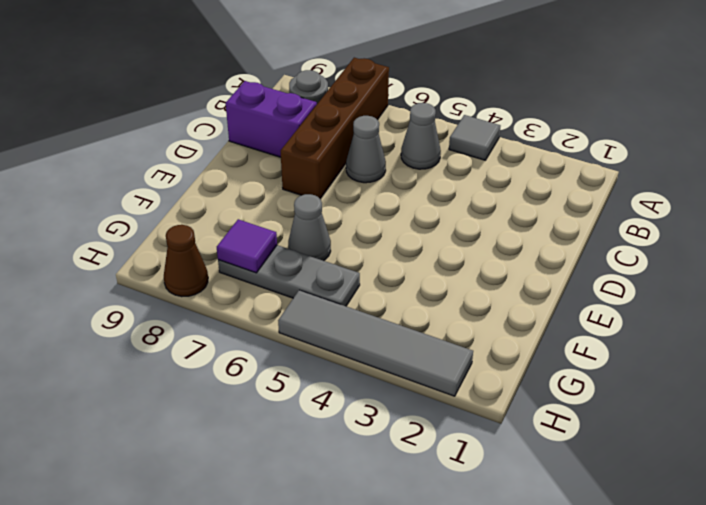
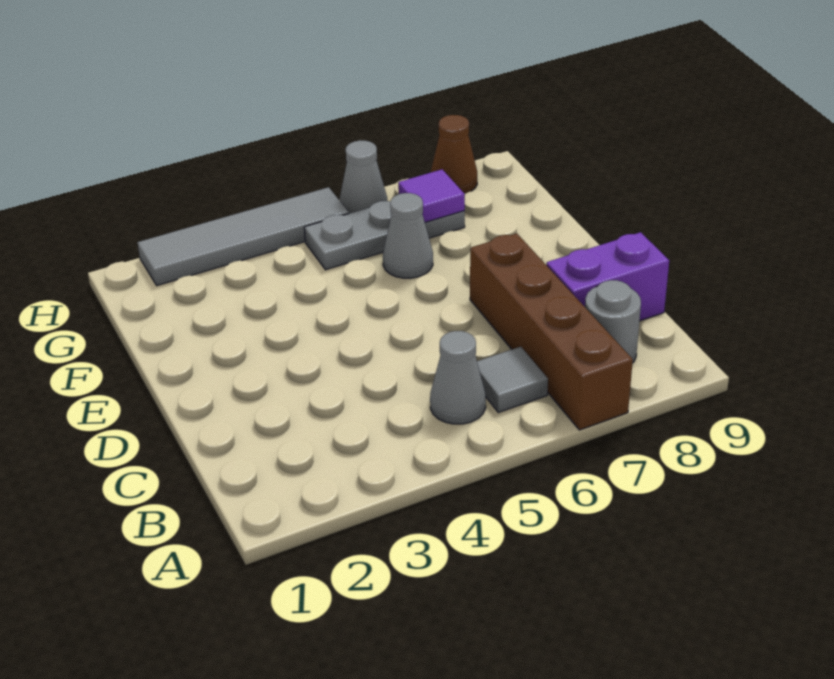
grey 1x1 tile [449,115,500,160] -> grey 1x1 tile moved to [477,347,548,413]
grey 1x1 cone [346,116,386,183] -> grey 1x1 cone moved to [340,140,387,214]

